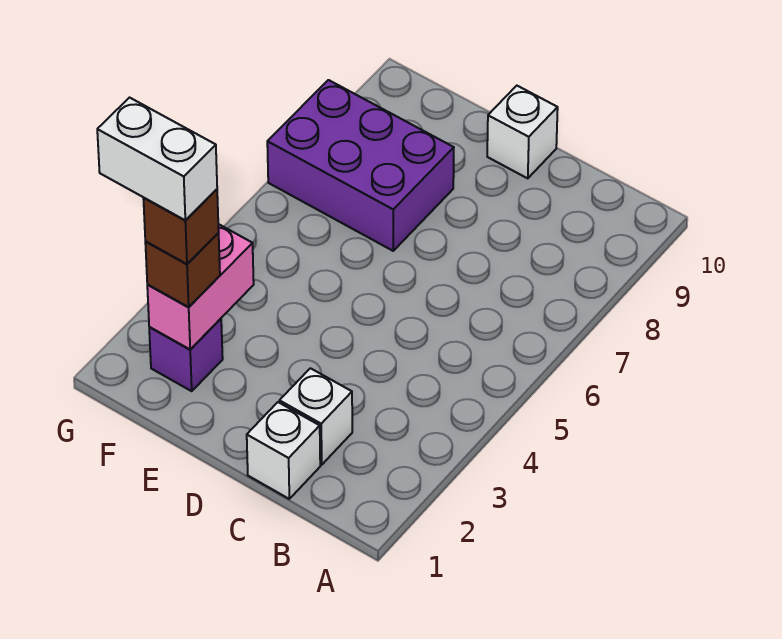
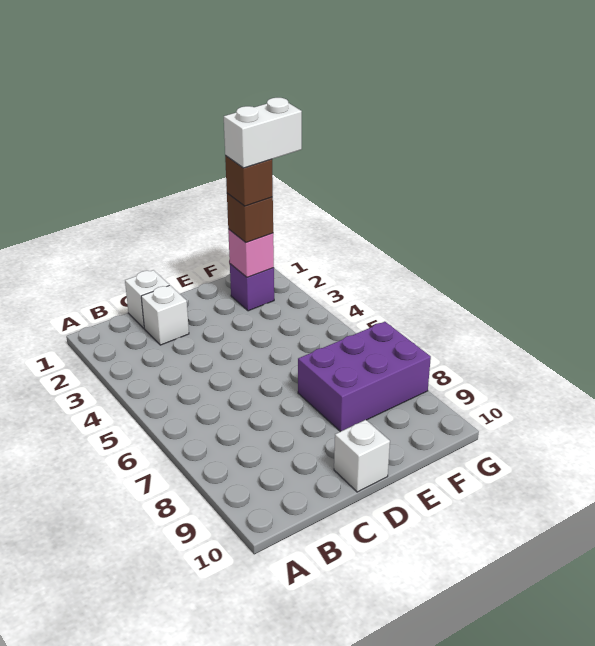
pink 1x2 brick [147,224,254,349] -> pink 1x1 brick [228,229,274,277]

